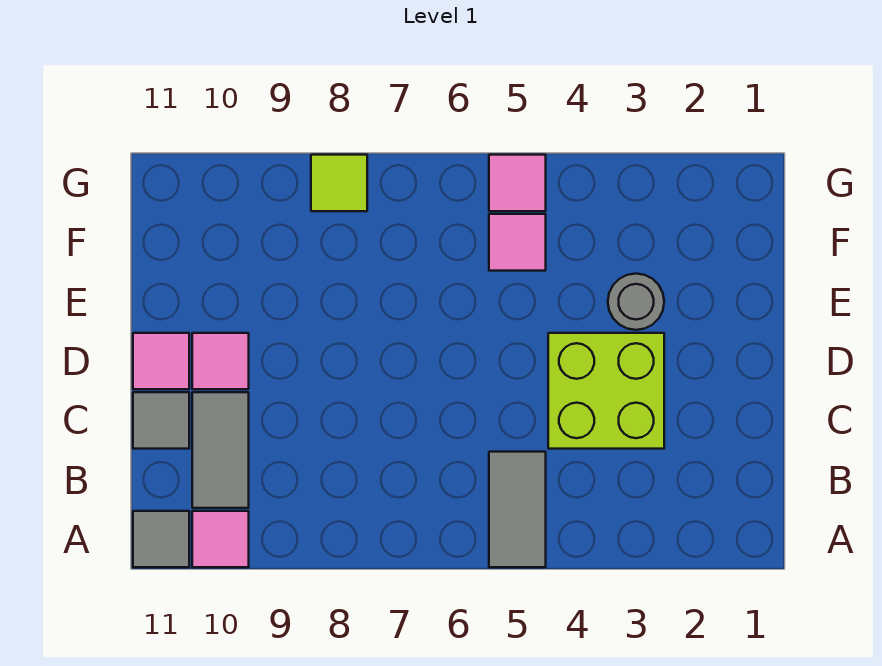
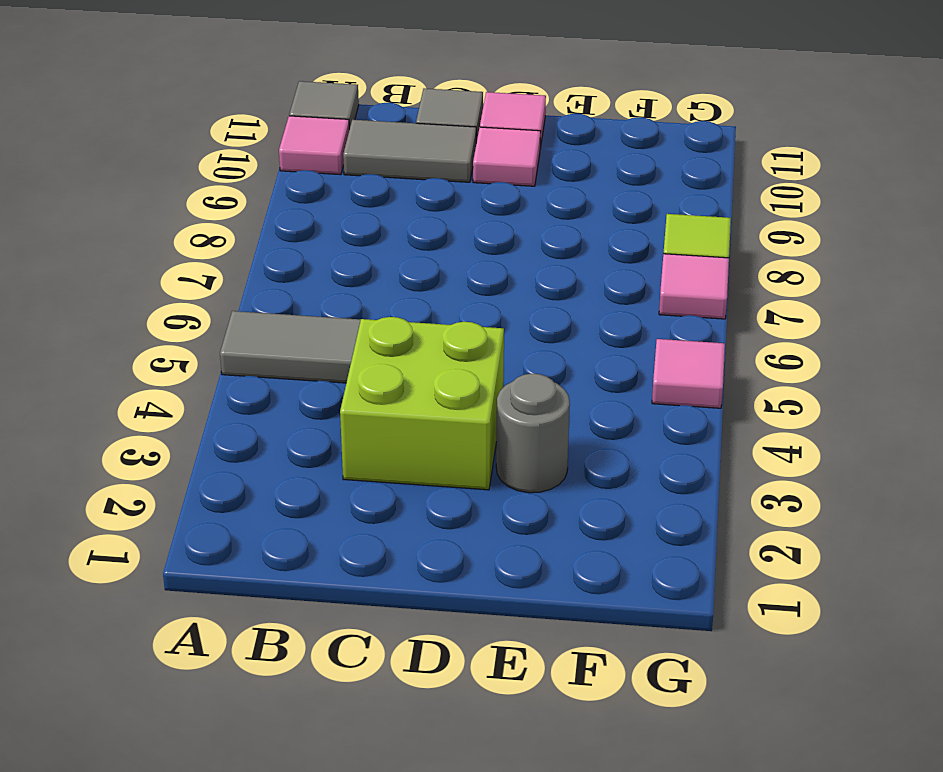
pink 1x1 tile [489,214,546,271] -> pink 1x1 tile moved to [659,254,729,319]

